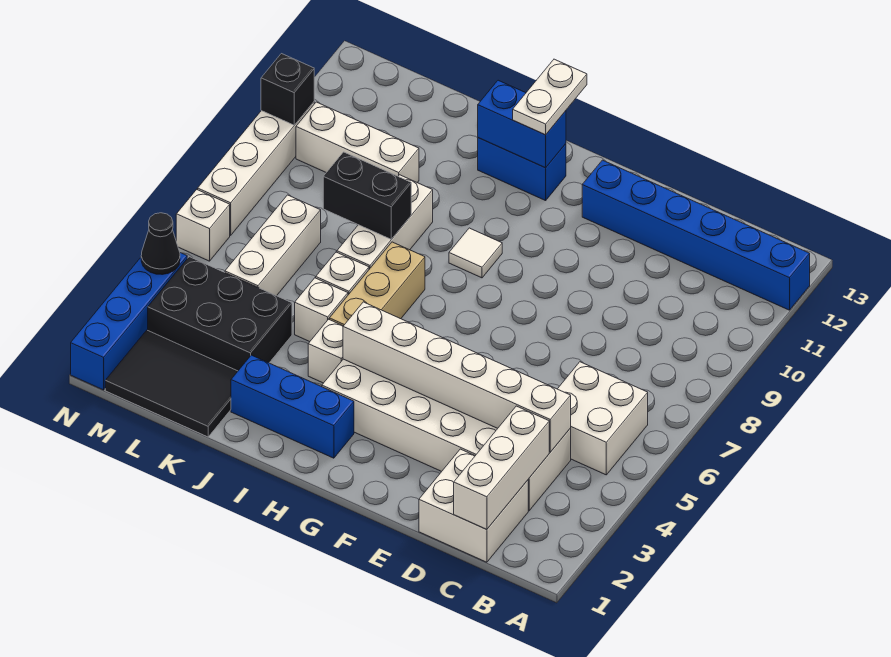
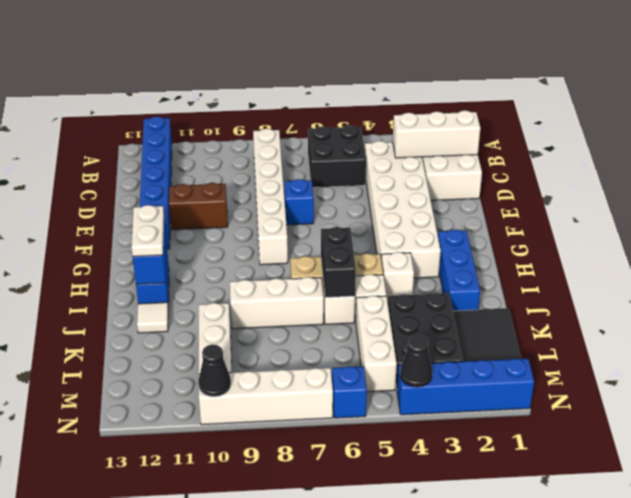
white 2x2 brick [558,362,648,475] -> black 2x2 brick [308,125,366,188]
white 1x6 brick [343,302,571,452] -> white 1x6 brick moved to [253,129,288,265]
none -> blue 1x1 brick [285,179,314,225]
none -> brown 1x2 brick [169,183,228,230]
white 1x1 tile [449,228,502,278] -> white 1x1 tile moved to [137,302,168,333]
white 1x2 plate [513,59,587,135] -> white 1x2 plate turned to [131,205,164,256]
black 1x2 brick [323,152,411,239] -> black 1x2 brick moved to [321,227,356,298]
white 1x3 brick [225,195,321,296] -> white 1x3 brick turned to [356,296,397,392]
white 1x1 brick [176,190,230,261] -> blue 1x1 brick [332,366,367,418]
black 1x1 brick [261,54,314,125] -> black 1x1 cone [198,345,231,397]

